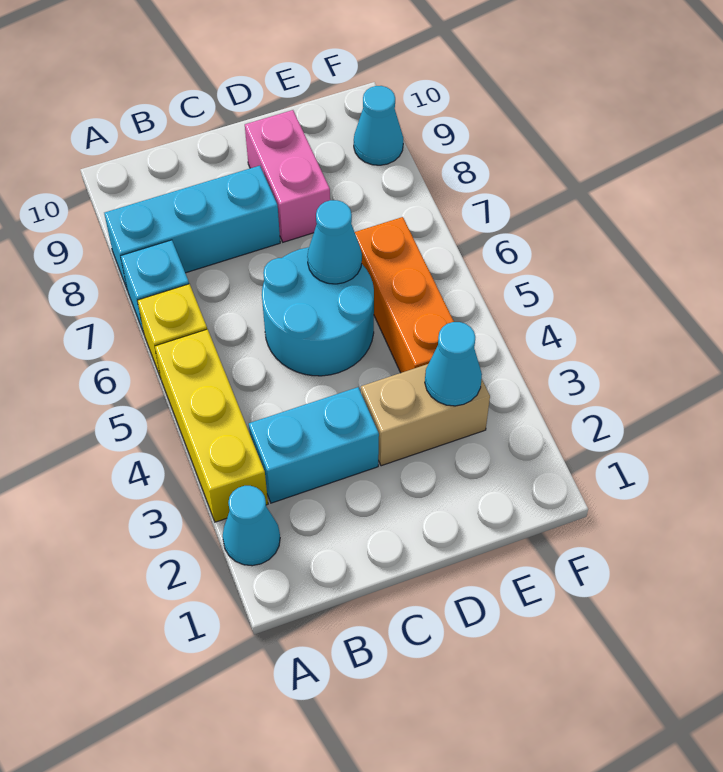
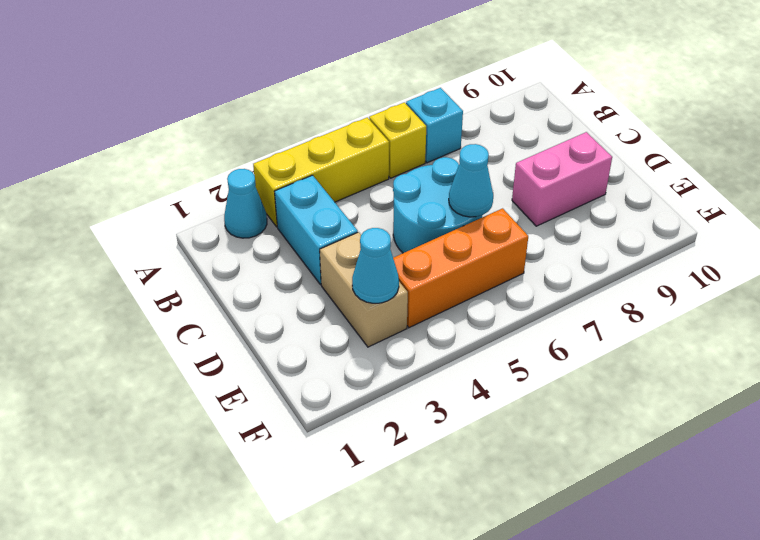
cyan 1x3 brick [104,166,280,291] -> none
cyan 1x1 cone [354,86,403,165] -> none

